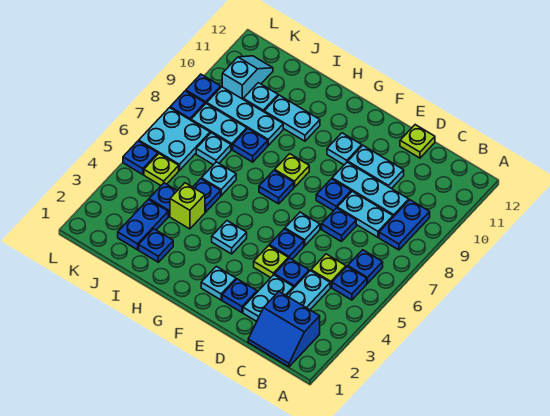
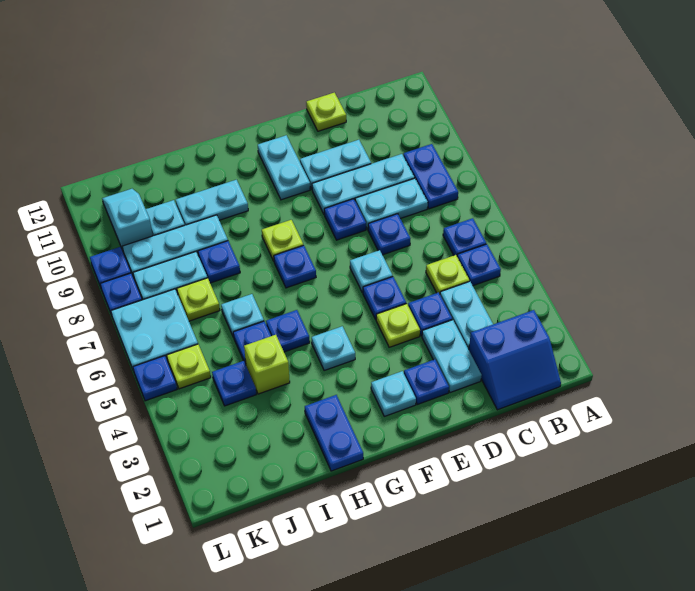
cyan 1x1 plate [327,133,362,165] -> cyan 1x2 plate [258,135,310,200]
blue 1x1 plate [139,229,173,262] -> blue 1x1 plate moved to [266,310,310,352]
blue 1x2 plate [118,200,168,250] -> blue 1x2 plate moved to [305,395,363,471]
cyan 1x1 plate [196,133,231,165] -> lime 1x1 plate [177,278,220,321]

